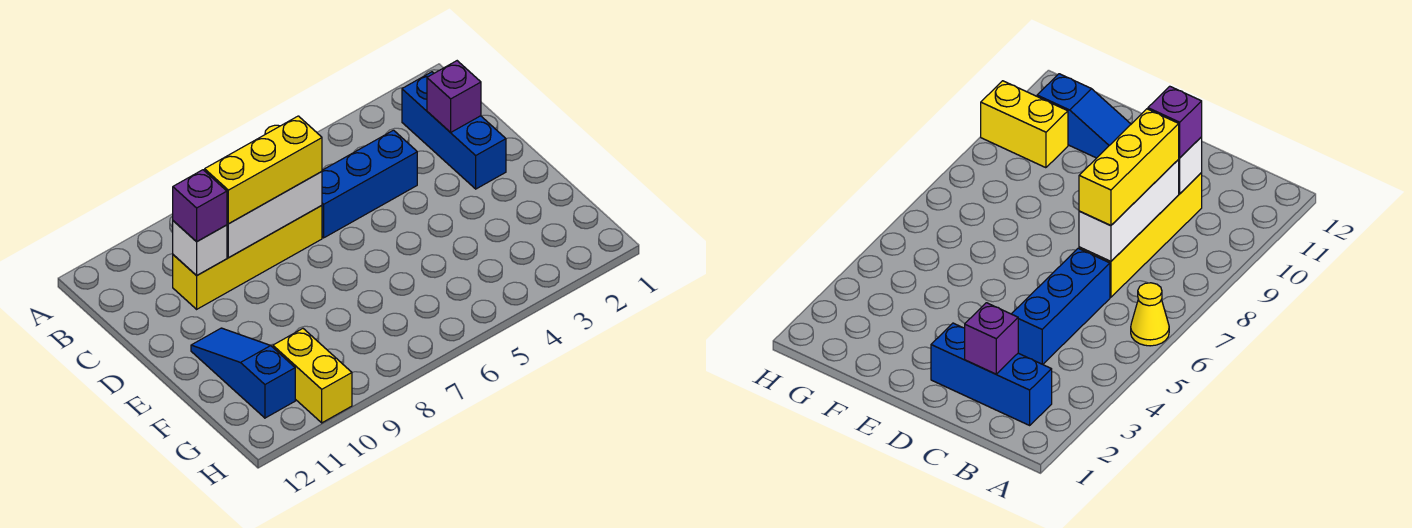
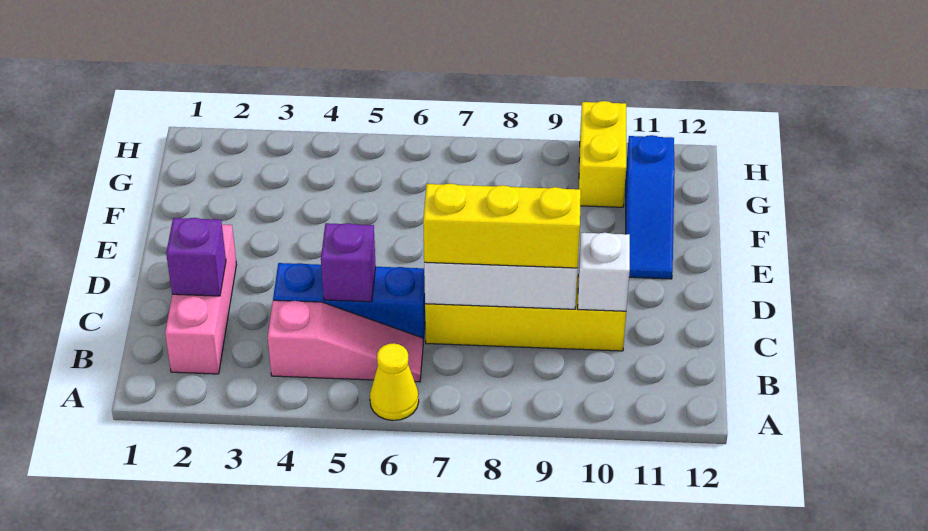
blue 1x3 brick [402,72,506,189] -> pink 1x3 brick [165,225,236,374]
none -> pink 1x3 slope [268,300,423,382]
purple 1x1 brick [173,170,227,242] -> purple 1x1 brick moved to [321,223,376,302]

